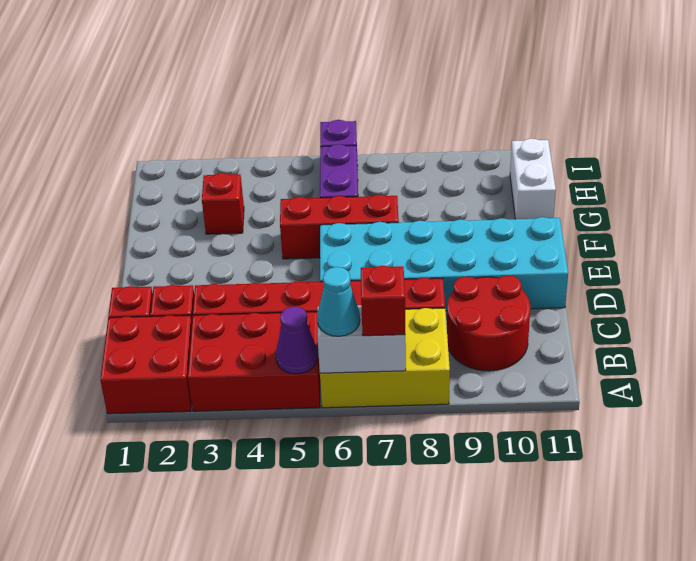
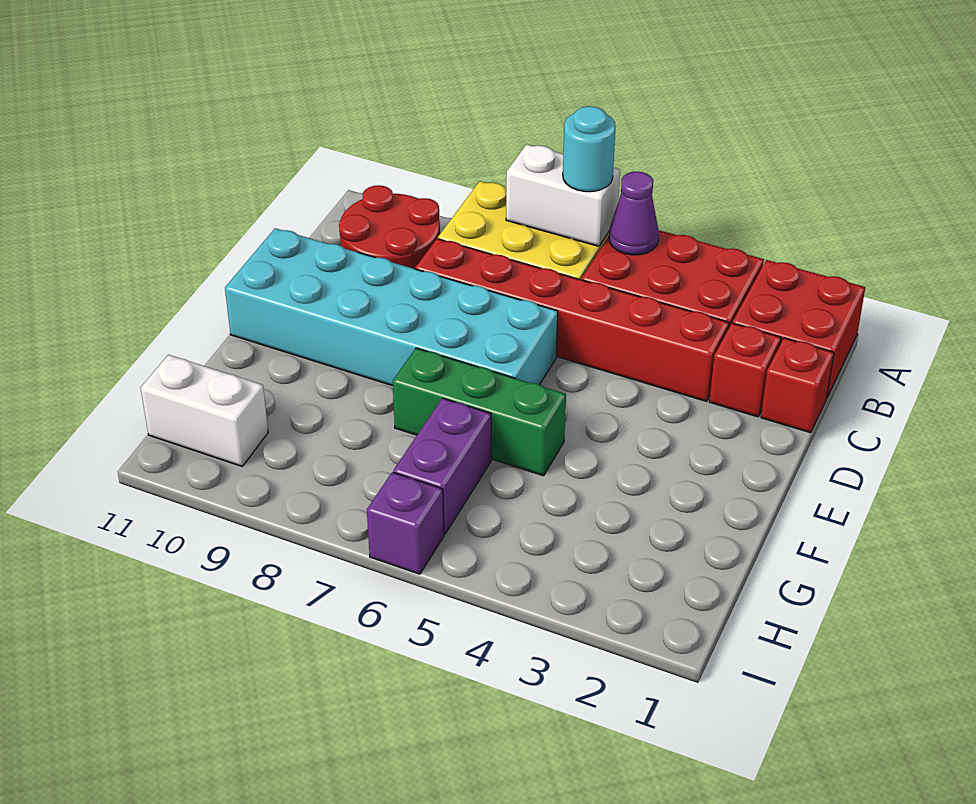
cyan 1x1 cone [317,267,360,336] -> cyan 1x1 round brick [563,106,616,192]
red 1x1 brick [361,266,405,336] -> none
red 1x3 brick [280,195,399,259] -> green 1x3 brick [393,348,566,476]
red 1x1 brick [202,173,244,234] -> none
white 1x2 brick [510,139,556,219] -> white 1x2 brick turned to [141,355,268,466]

